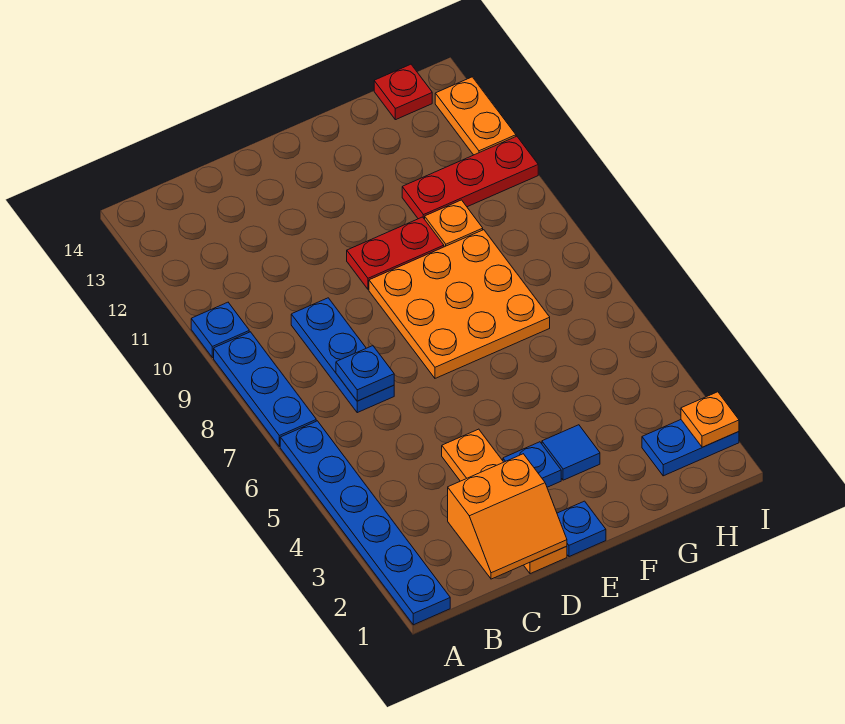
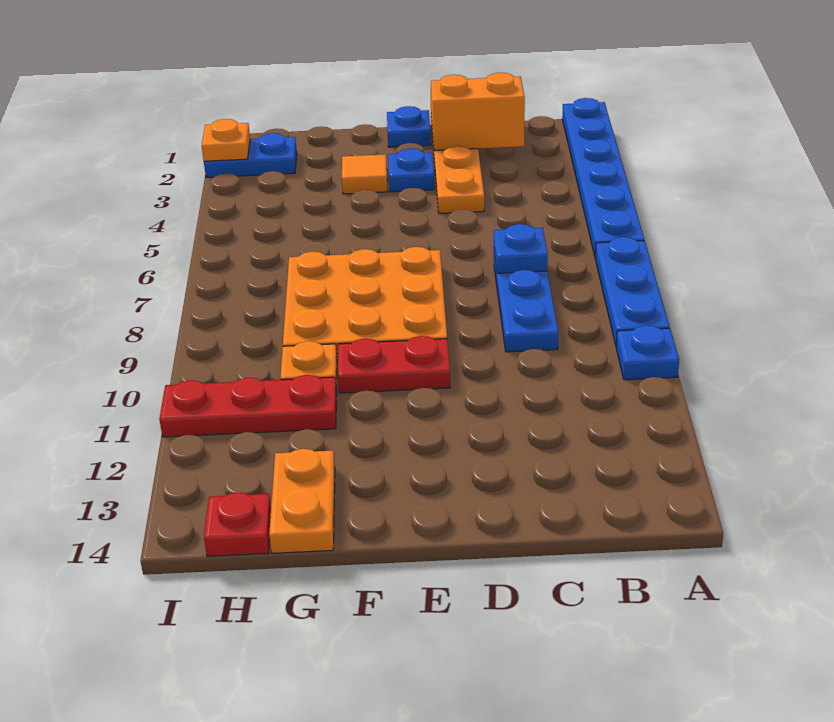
blue 1x1 tile [542,425,600,480] -> orange 1x1 tile [342,154,388,194]
orange 1x2 plate [435,77,516,155] -> orange 1x2 plate moved to [269,449,335,553]

